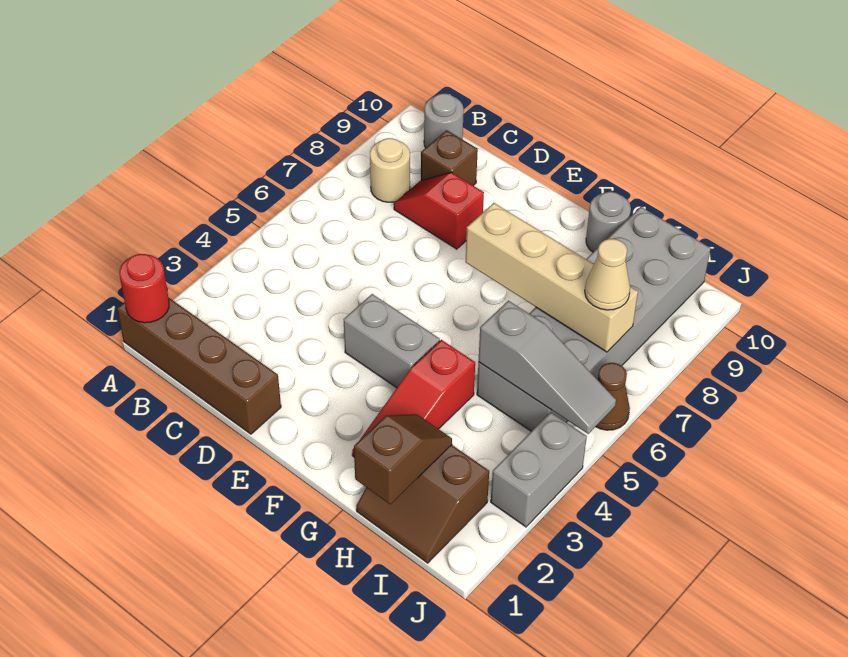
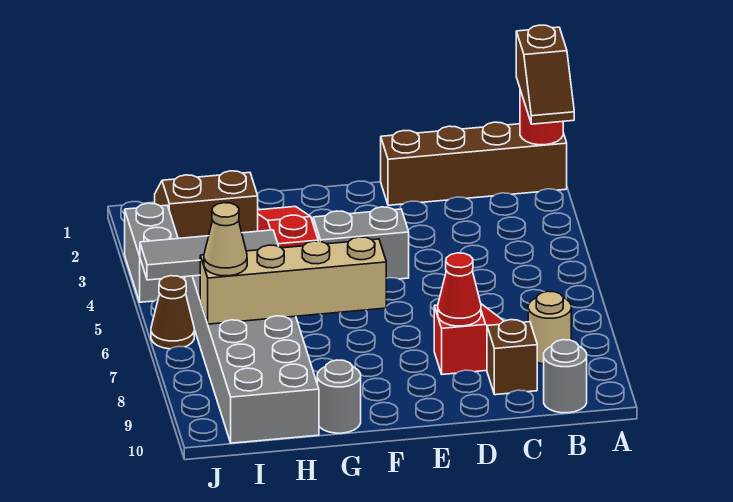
none -> red 1x1 cone [438,253,481,326]
brown 1x2 slope [354,414,452,504] -> brown 1x2 slope moved to [516,25,574,124]
grey 1x3 slope [479,301,616,434] -> grey 1x3 tile [140,230,279,280]

